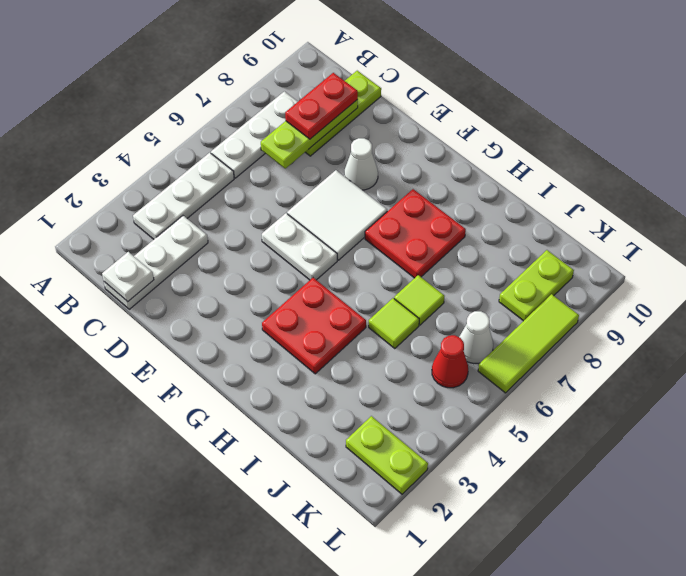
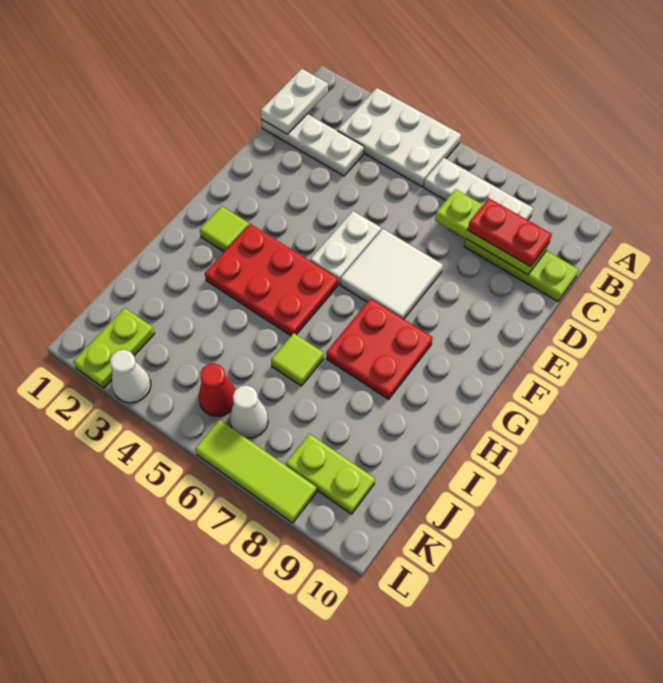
white 1x3 plate [133,153,234,239] -> white 2x3 plate [338,88,461,187]
white 1x1 plate [102,252,154,302] -> white 1x2 plate [261,69,328,134]
white 1x1 cone [344,138,378,190] -> white 1x1 cone moved to [110,350,151,403]
red 2x2 plate [262,278,366,374] -> red 2x3 plate [205,224,338,336]
lime 1x1 tile [369,298,419,349] -> lime 1x1 tile moved to [200,206,249,251]

